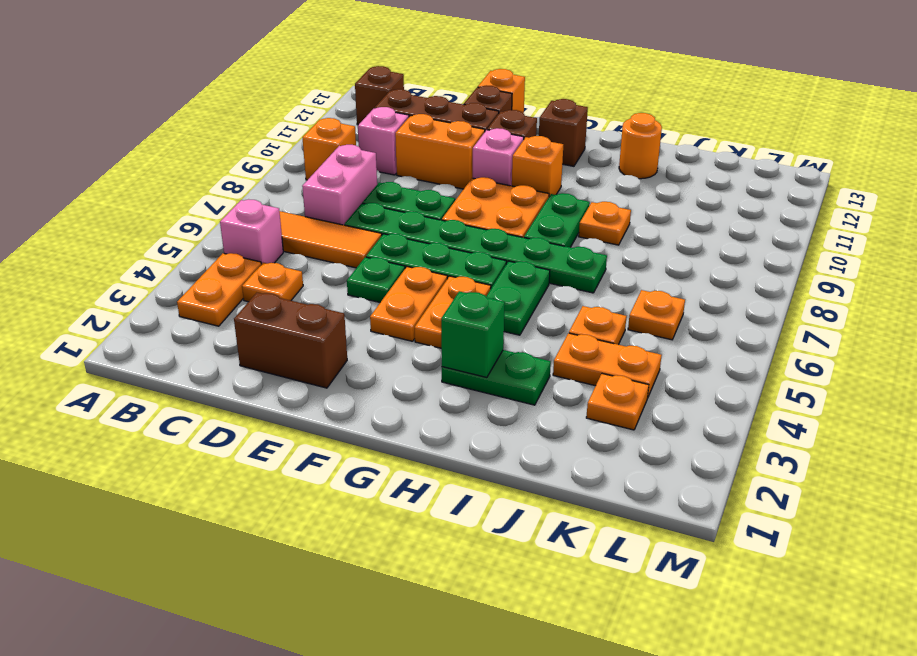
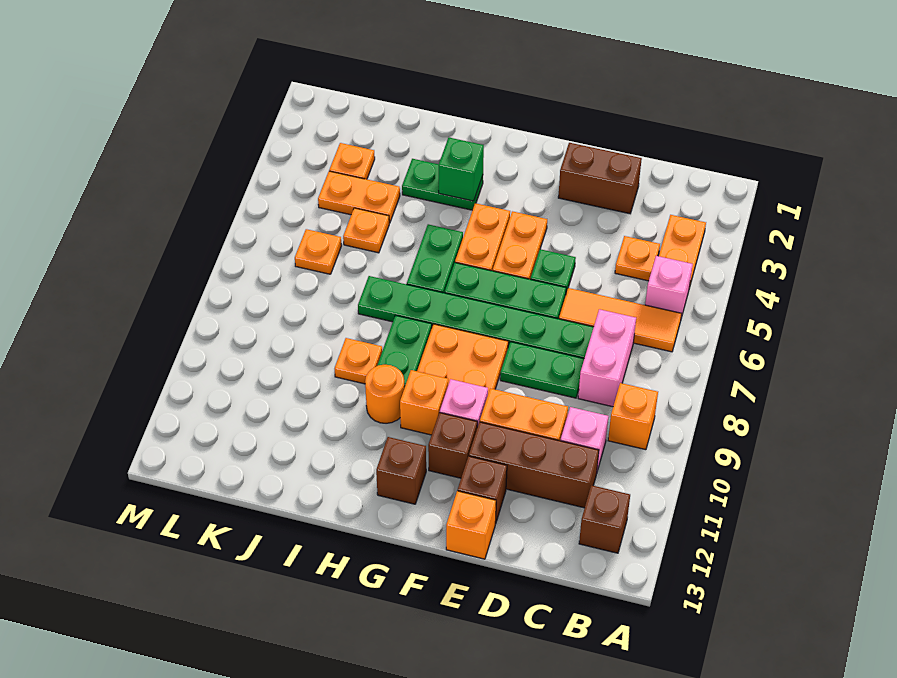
orange 1x1 round brick [619,113,662,179] -> orange 1x1 round brick moved to [365,365,405,423]

